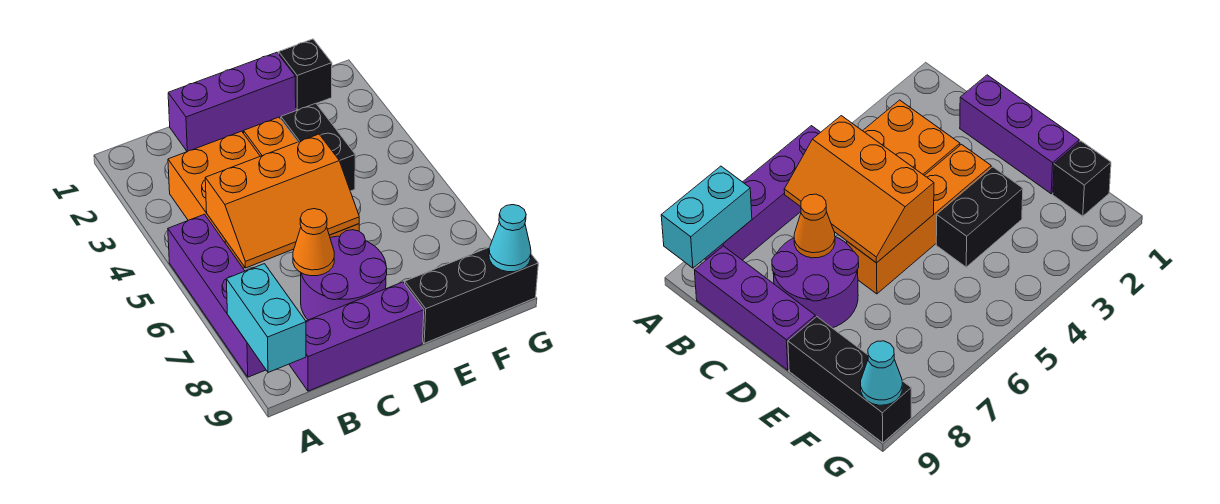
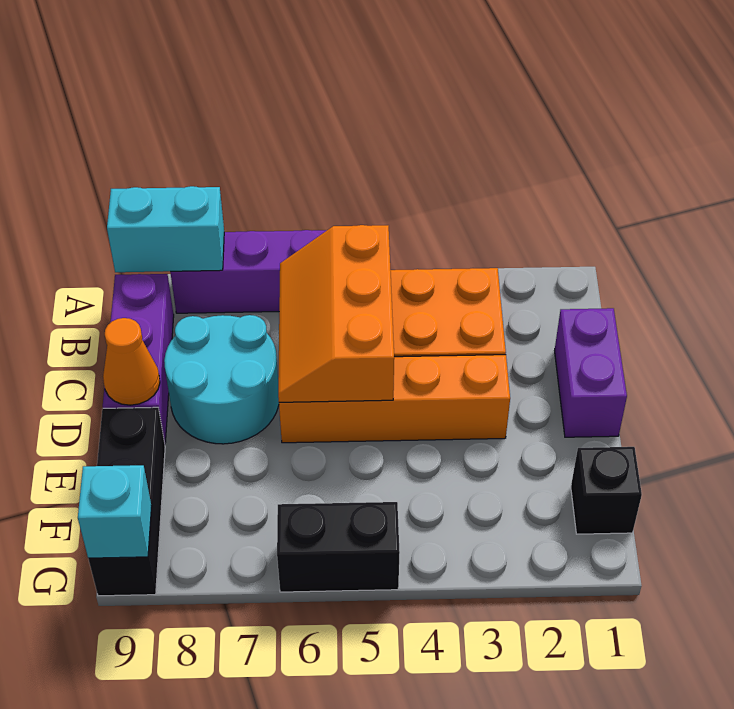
purple 1x3 brick [168,52,296,152] -> purple 1x2 brick [555,308,627,437]
purple 2x2 round brick [301,230,387,320] -> cyan 2x2 round brick [164,315,279,444]
orange 1x1 cone [293,209,334,276] -> orange 1x1 cone moved to [103,318,160,405]
black 1x2 brick [281,103,355,191] -> black 1x2 brick moved to [277,502,400,592]
cyan 1x1 cone [489,205,531,272] -> cyan 1x1 brick [78,465,152,558]

